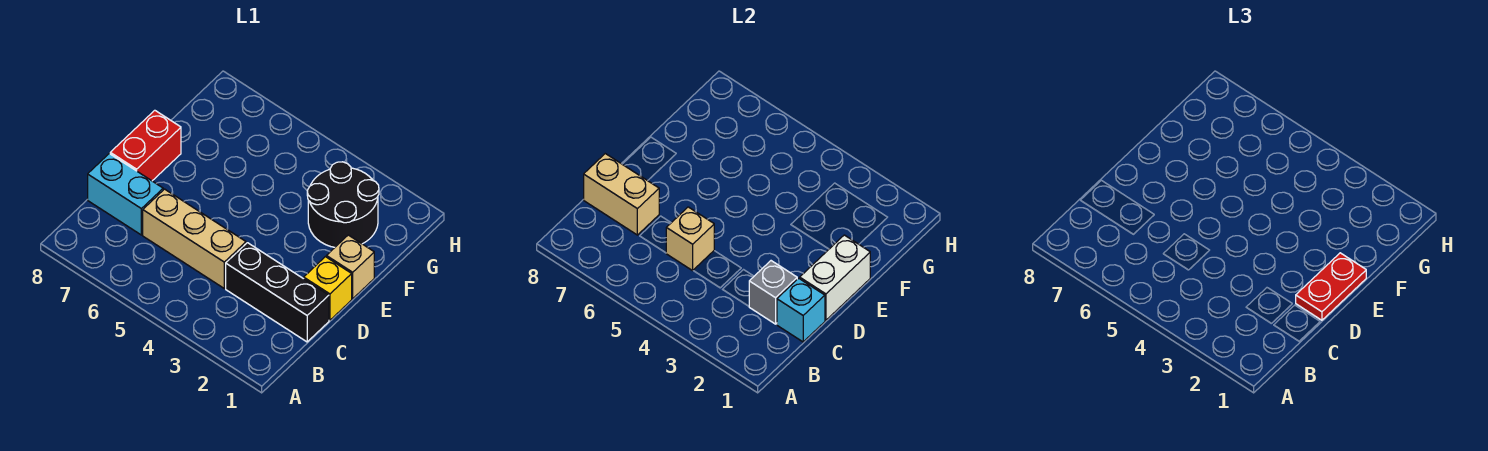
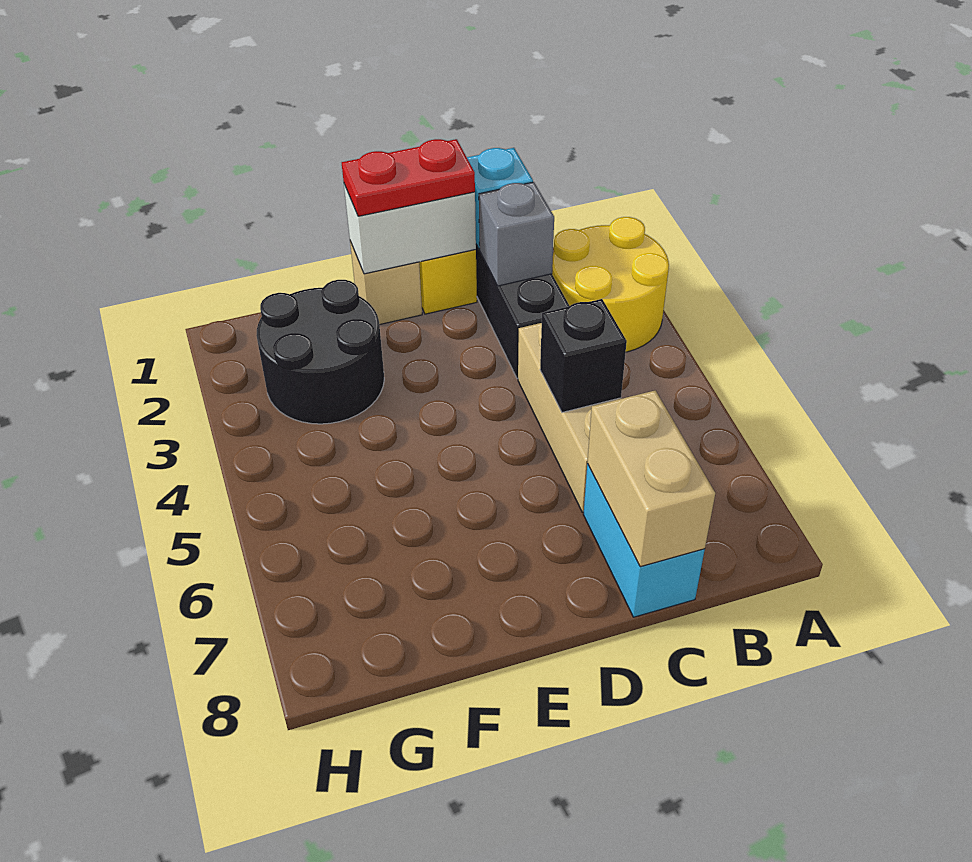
none -> yellow 2x2 round brick [552,217,669,352]
tan 1x1 brick [666,207,714,271] -> black 1x1 brick [540,299,627,412]
red 1x2 brick [110,110,181,181] -> none

